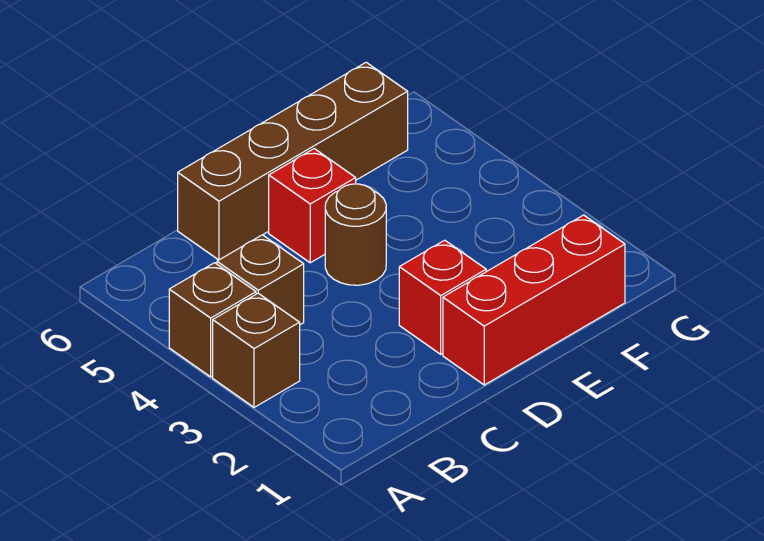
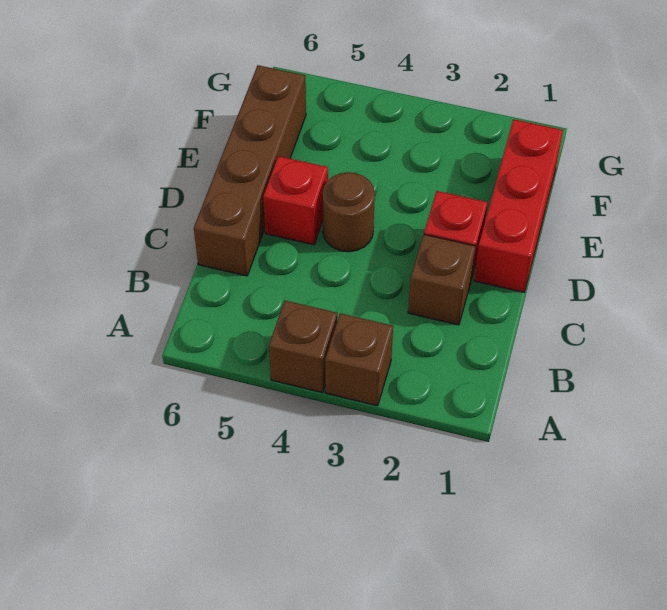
brown 1x1 brick [217,235,304,325] -> brown 1x1 brick moved to [408,235,475,325]

